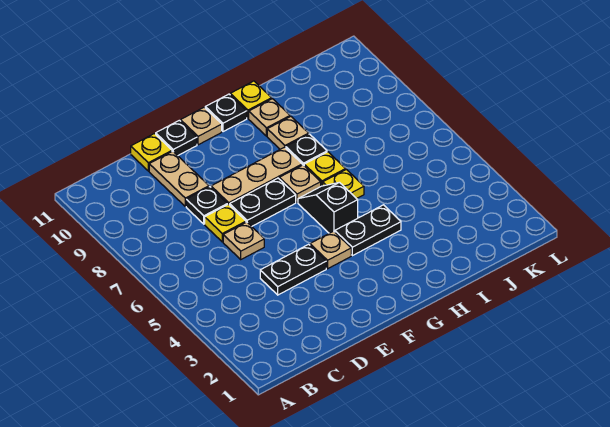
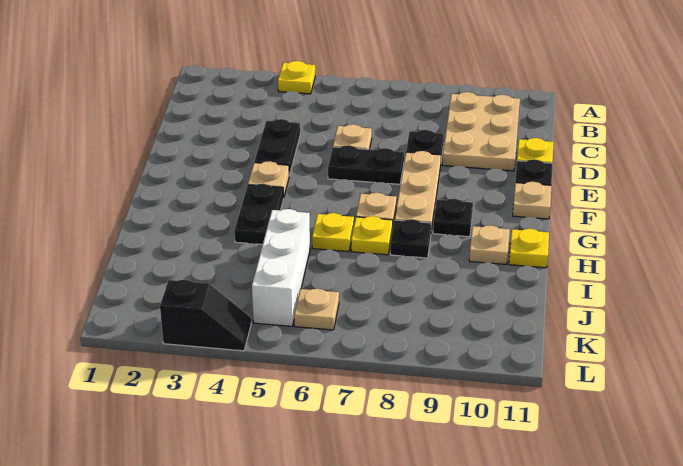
yellow 1x1 plate [205,204,246,242] -> yellow 1x1 plate moved to [278,61,315,94]
tan 1x2 plate [149,151,209,206] -> tan 2x3 plate [442,92,520,171]
black 1x2 plate [230,178,296,226] -> black 1x2 plate turned to [328,145,404,184]
black 1x2 slope [298,182,358,233] -> black 1x2 slope moved to [160,280,251,351]
black 1x1 plate [205,94,247,132] -> black 1x1 plate moved to [433,199,473,237]
tan 1x1 plate [267,117,309,149] -> tan 1x1 plate moved to [294,289,339,330]
none -> white 1x3 brick [252,209,310,326]

